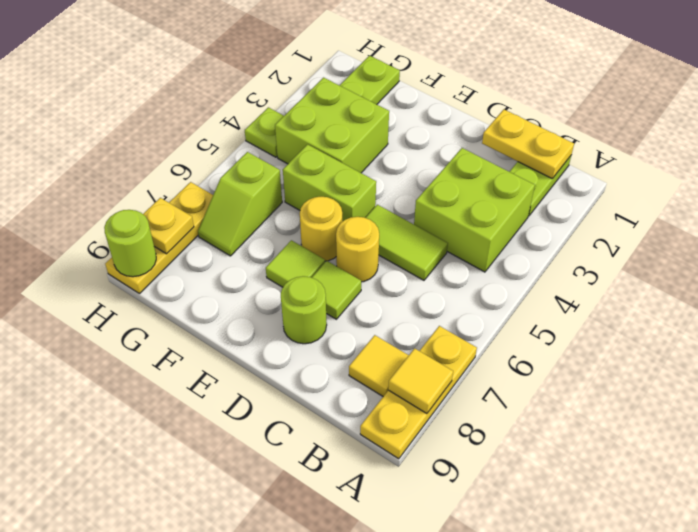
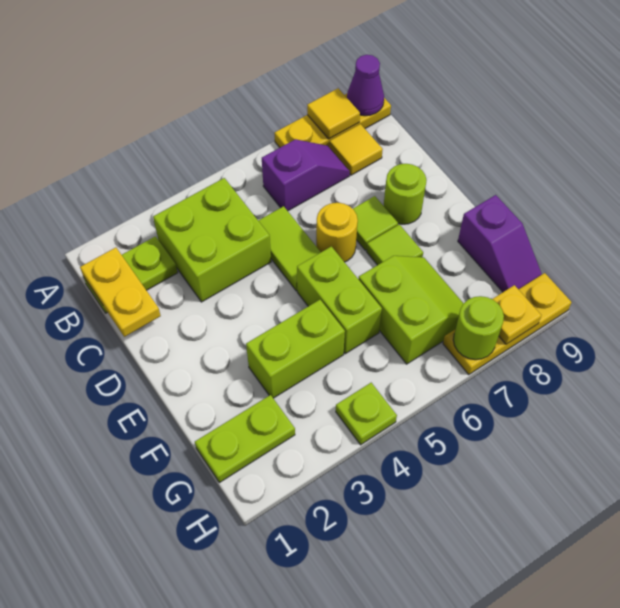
none -> purple 1x1 cone [347,55,384,116]
none -> purple 1x2 slope [262,139,350,211]
yellow 1x1 round brick [300,197,342,261] -> none
lime 2x2 brick [275,77,389,173] -> lime 1x2 brick [246,300,345,398]
none -> purple 1x2 slope [458,195,542,292]
lime 1x2 slope [198,152,282,256] -> lime 2x2 slope [359,256,464,364]
lime 1x1 round brick [104,210,156,277] -> lime 1x1 round brick moved to [453,296,504,360]

